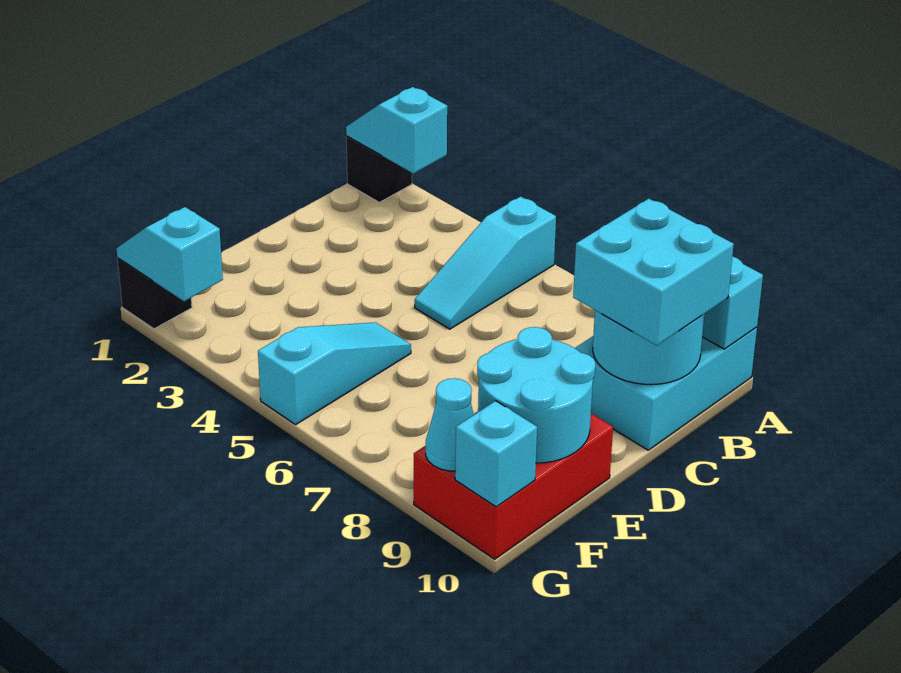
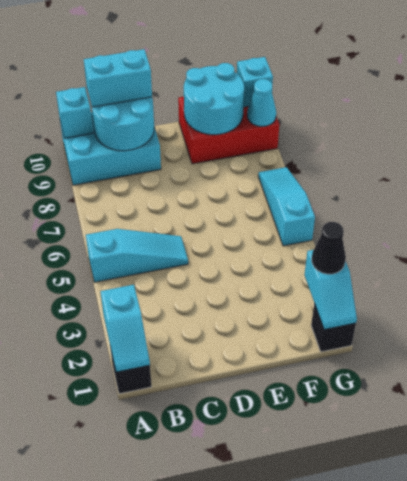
cyan 2x2 brick [573,199,734,345] -> cyan 1x2 brick [84,49,152,107]
cyan 1x3 slope [258,322,411,425] -> cyan 1x3 slope turned to [258,167,315,246]
none -> black 1x1 cone [312,222,346,274]

